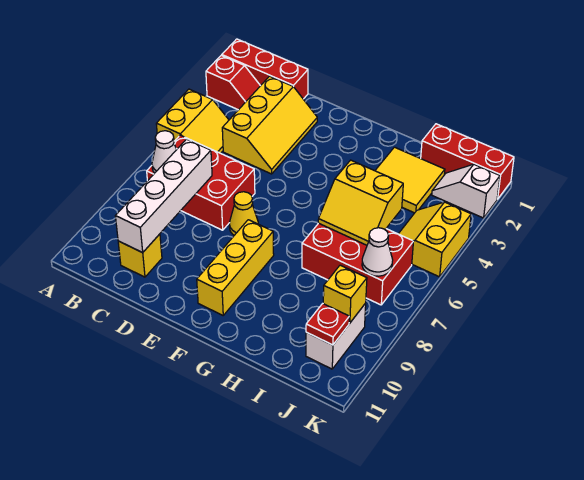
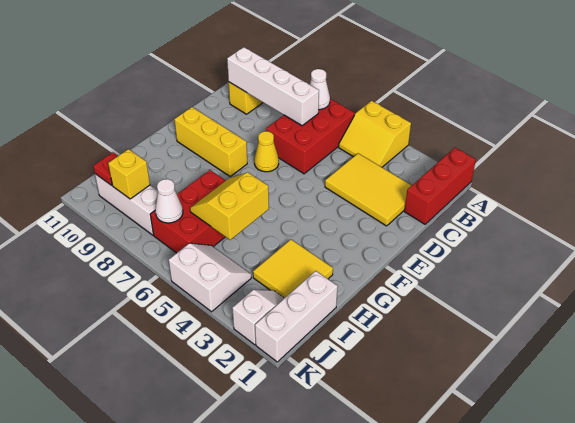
red 1x2 slope [206,55,260,110] -> none
yellow 2x3 slope [222,76,317,174] -> yellow 2x3 tile [325,153,412,226]
red 1x3 brick [421,124,514,199] -> white 1x3 brick [255,271,338,362]
yellow 2x2 slope [399,202,471,277] -> white 2x2 slope [169,243,251,312]
white 1x2 brick [306,303,366,369] -> white 1x3 brick [95,174,158,235]

